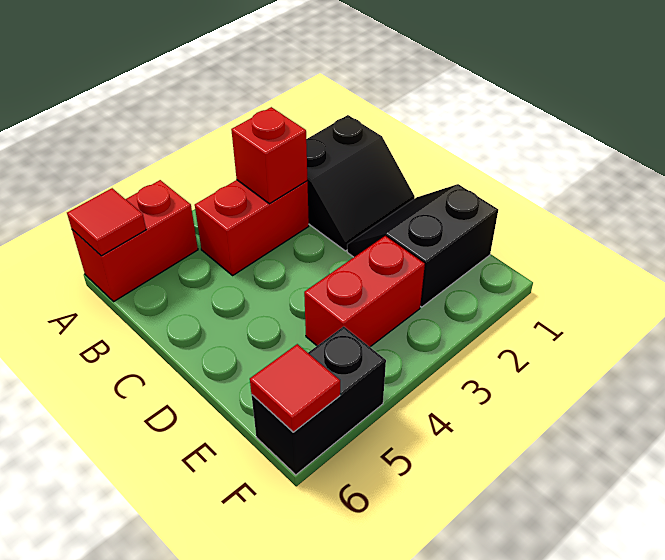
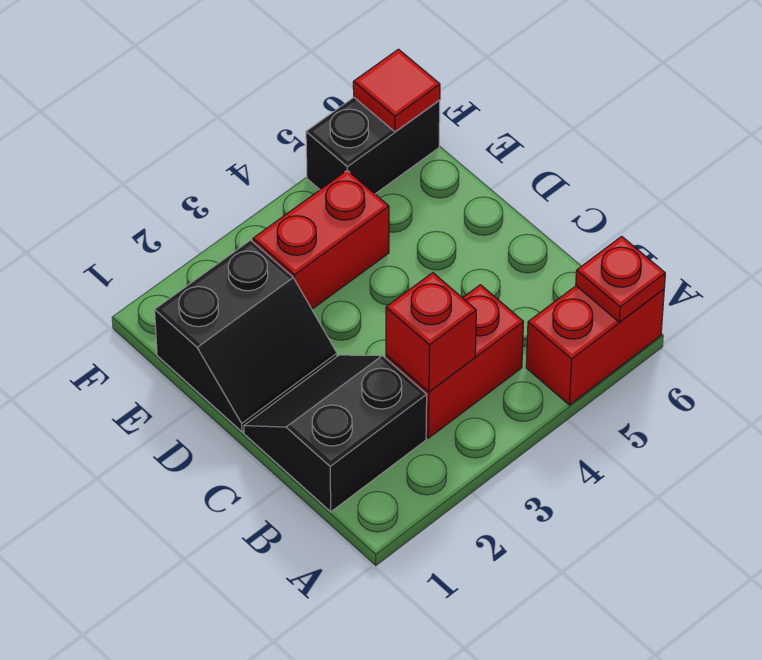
red 1x1 tile [67,188,146,256] -> red 1x1 plate [576,236,665,322]

